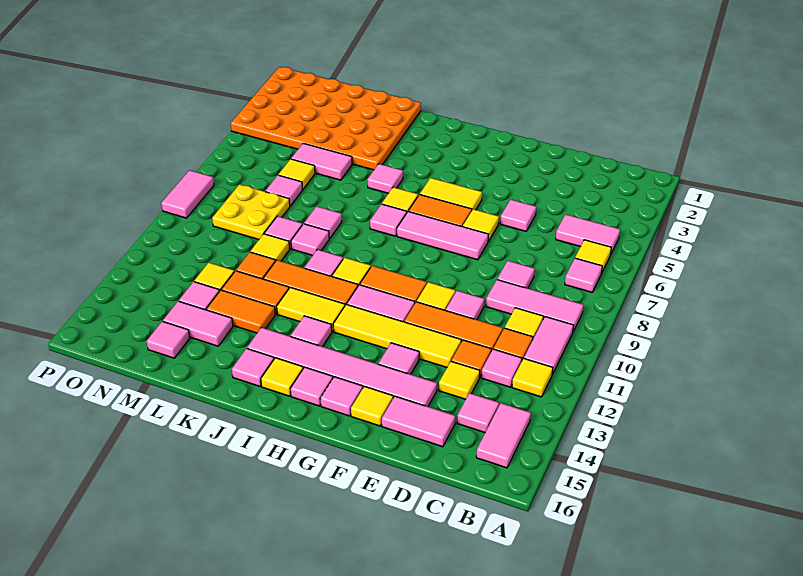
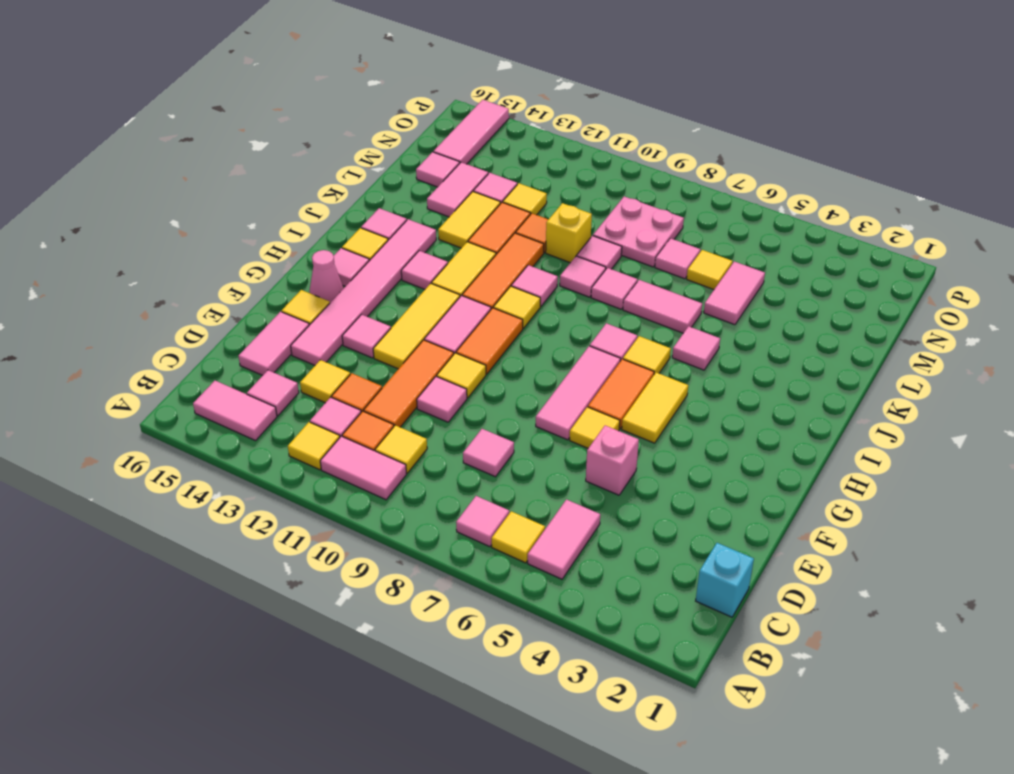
pink 1x3 tile [486,280,583,331] -> pink 1x3 tile moved to [433,100,509,164]
none -> cyan 1x1 brick [696,543,754,617]
pink 1x1 tile [500,199,536,231] -> pink 1x1 brick [586,426,639,495]
yellow 1x4 tile [333,304,461,367] -> yellow 1x3 tile [373,283,460,369]
pink 1x1 tile [320,377,363,416] -> pink 1x1 cone [309,250,343,303]
orange 4x6 plate [231,67,421,170] -> none
orange 1x2 tile [206,290,275,333] -> yellow 1x2 tile [438,191,501,248]
yellow 1x1 tile [250,234,290,261] -> yellow 1x1 brick [546,203,592,263]
yellow 2x2 plate [212,184,290,240] -> pink 2x2 plate [593,196,684,267]
pink 1x2 tile [161,170,214,218] -> pink 1x2 tile moved to [623,280,702,333]

